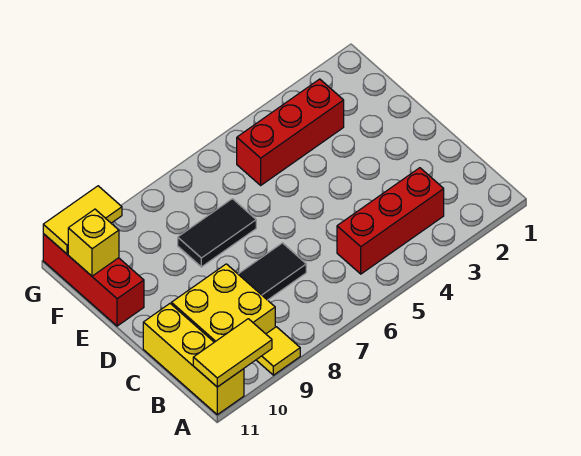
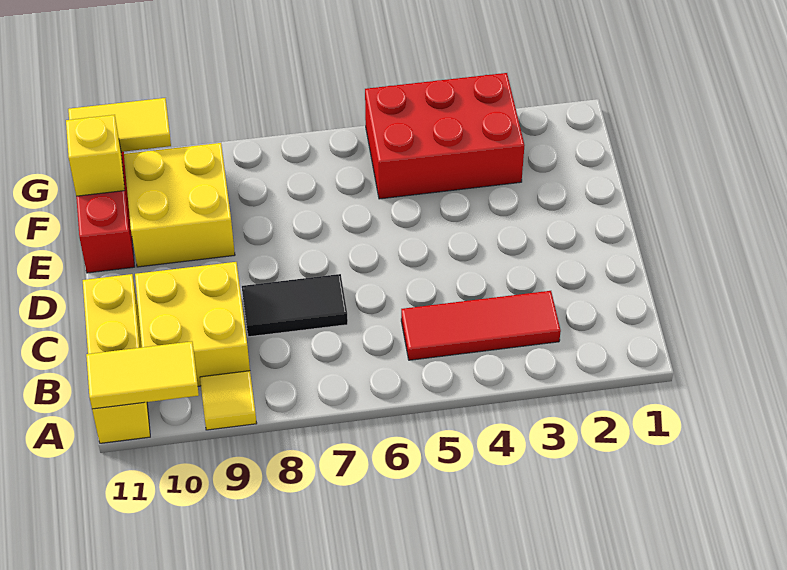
red 1x3 brick [337,168,444,274] -> red 1x3 tile [401,291,561,360]
black 1x2 tile [178,199,256,267] -> none
none -> yellow 2x2 brick [124,143,235,267]
red 1x3 brick [237,79,344,185] -> red 2x3 brick [365,73,525,199]

